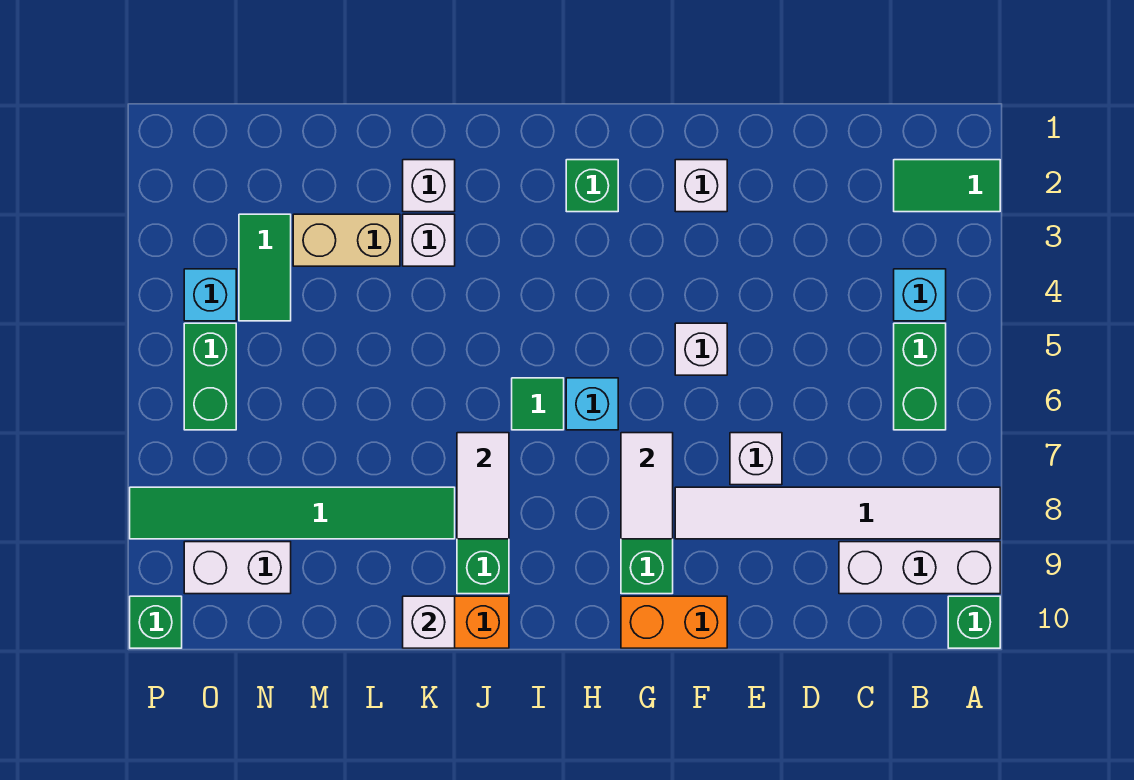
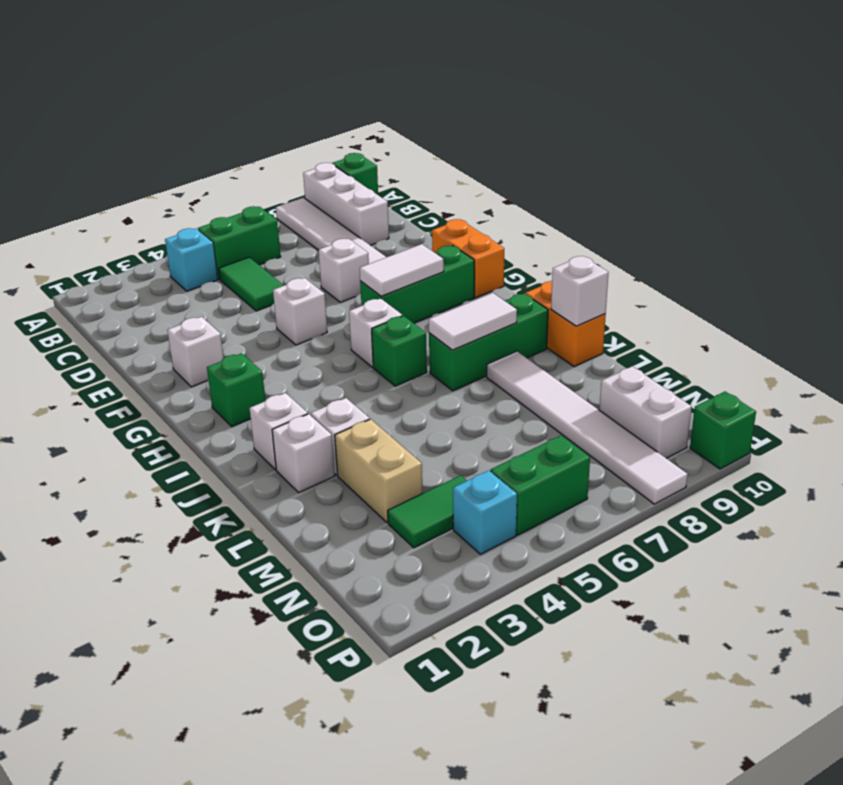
green 1x2 tile [894,160,1000,212] -> green 1x2 tile moved to [219,257,284,311]
cyan 1x1 brick [566,378,618,430] -> white 1x1 brick [349,298,402,367]
green 1x1 tile [512,378,564,430] -> green 1x1 brick [372,316,427,386]
none -> white 1x1 brick [250,393,308,470]
green 1x6 tile [130,487,455,539] -> white 1x6 tile [487,351,688,504]

